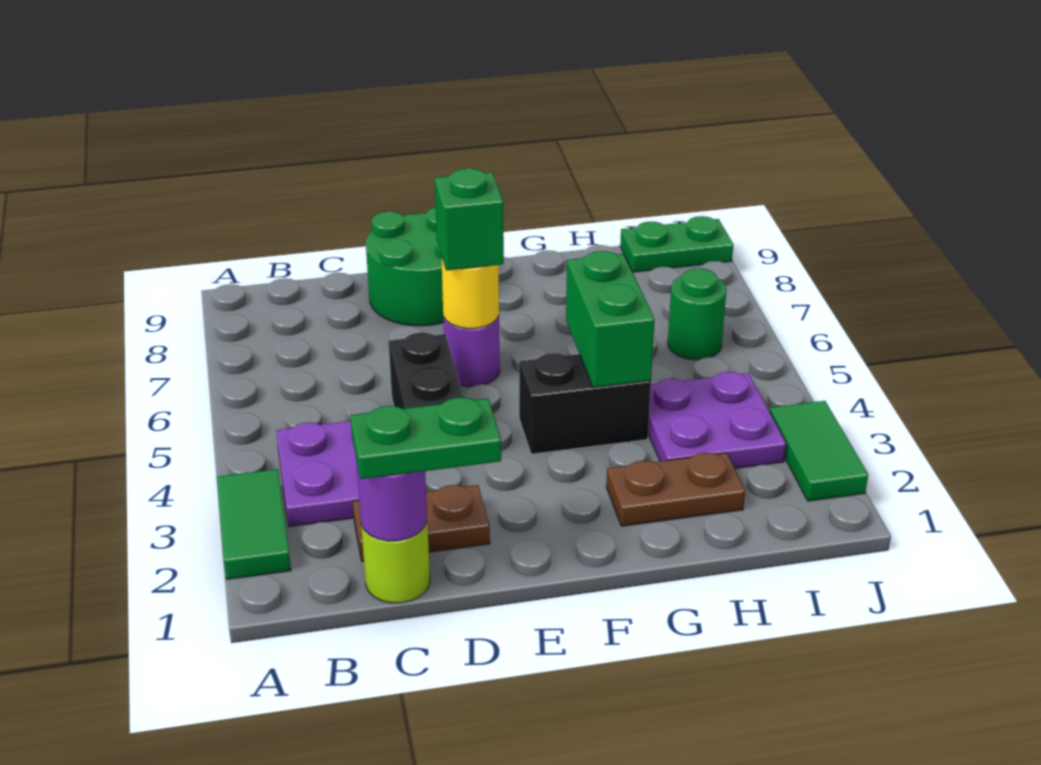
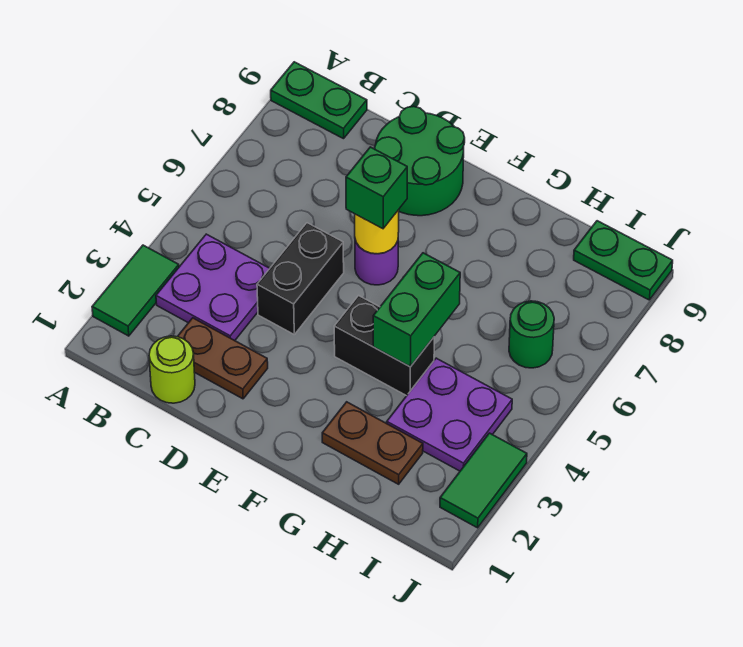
purple 1x1 round brick [356,460,427,541] -> none
green 1x2 plate [350,397,501,479] -> green 1x2 plate moved to [271,62,367,139]

